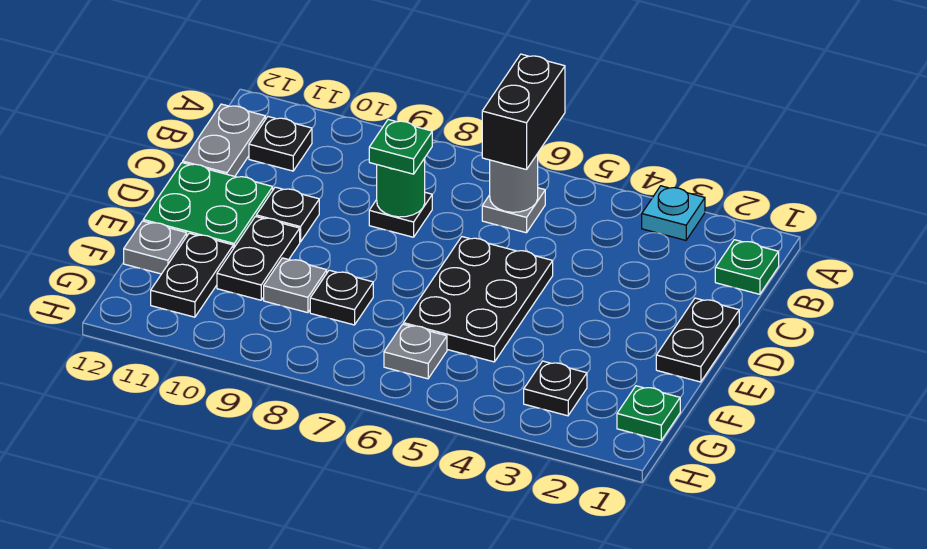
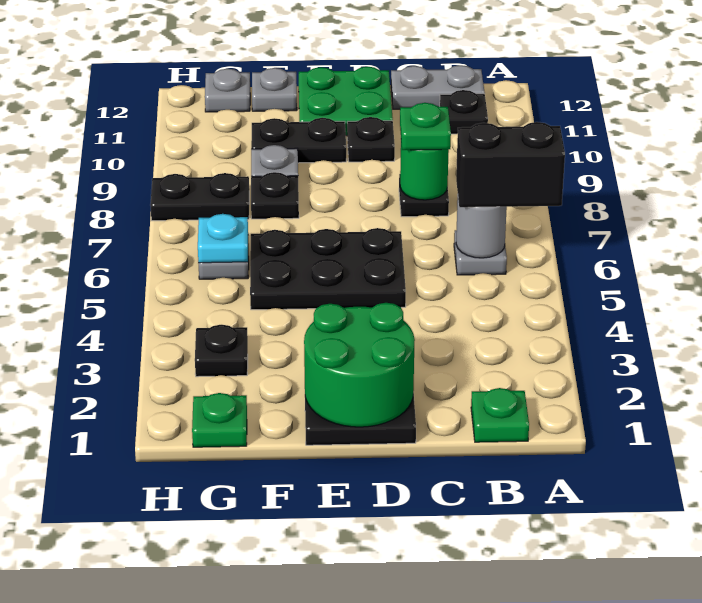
cyan 1x1 plate [642,186,705,240] -> cyan 1x1 plate moved to [198,214,248,263]
none -> green 2x2 round brick [304,303,415,427]
black 1x2 plate [151,233,233,317] -> black 1x2 plate moved to [150,173,249,221]
none -> grey 1x1 plate [205,69,250,112]

